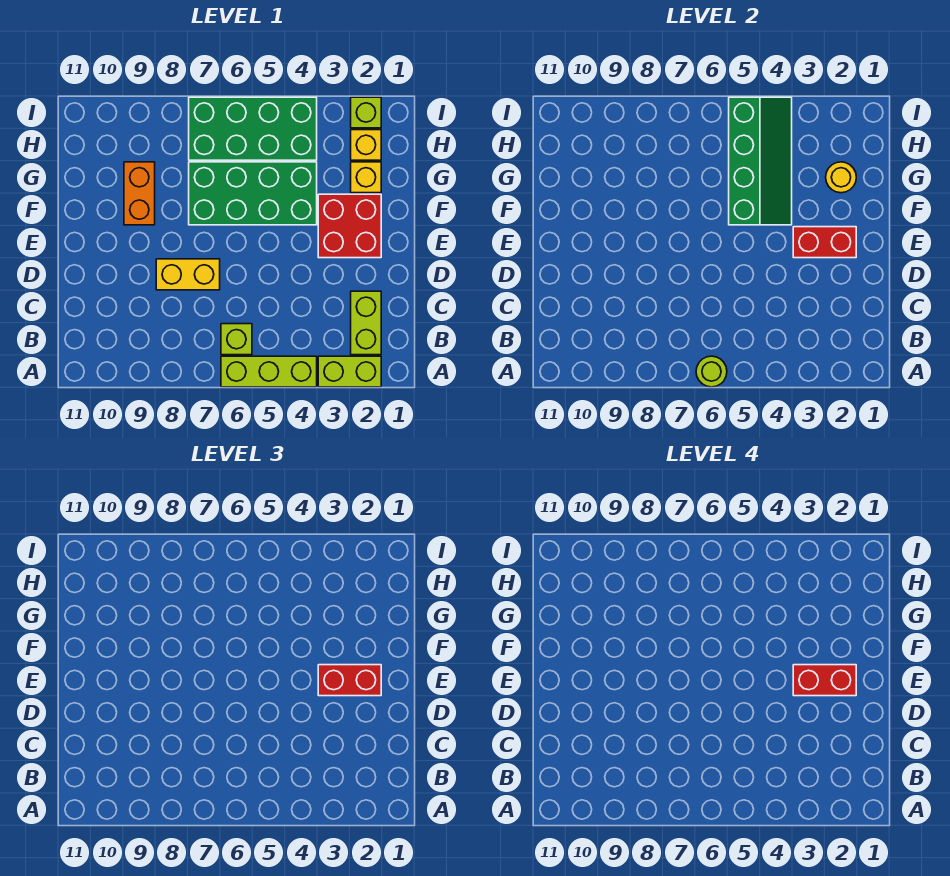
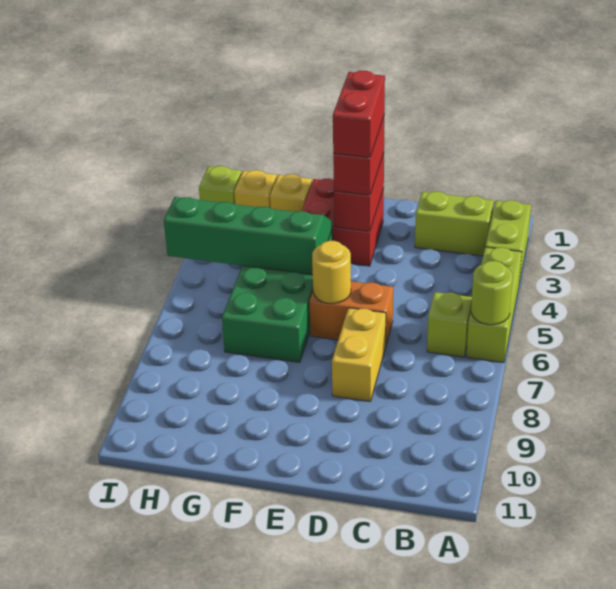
orange 1x2 brick [124,162,155,225] -> orange 1x2 brick moved to [310,281,393,344]
yellow 1x1 round brick [826,162,856,193] -> yellow 1x1 round brick moved to [312,241,351,304]
green 2x4 brick [189,97,317,160] -> none

